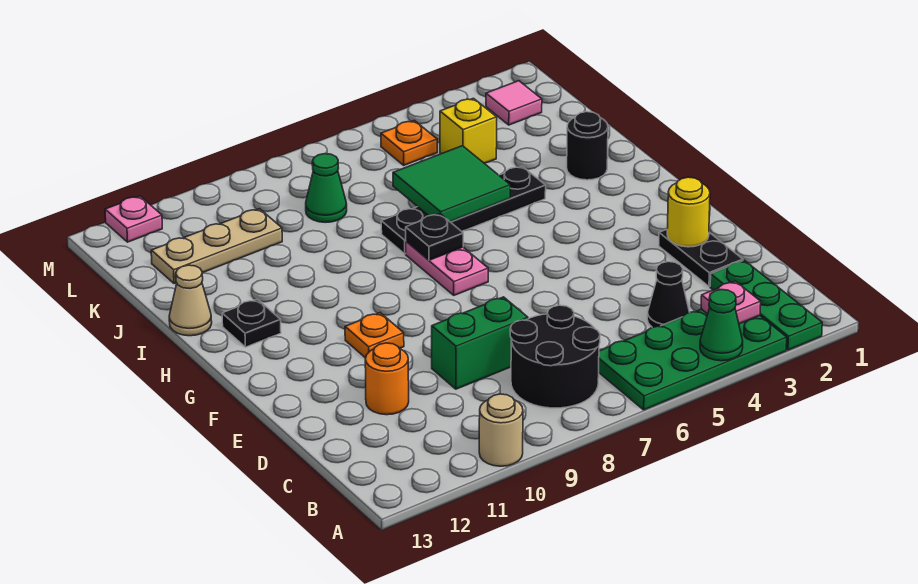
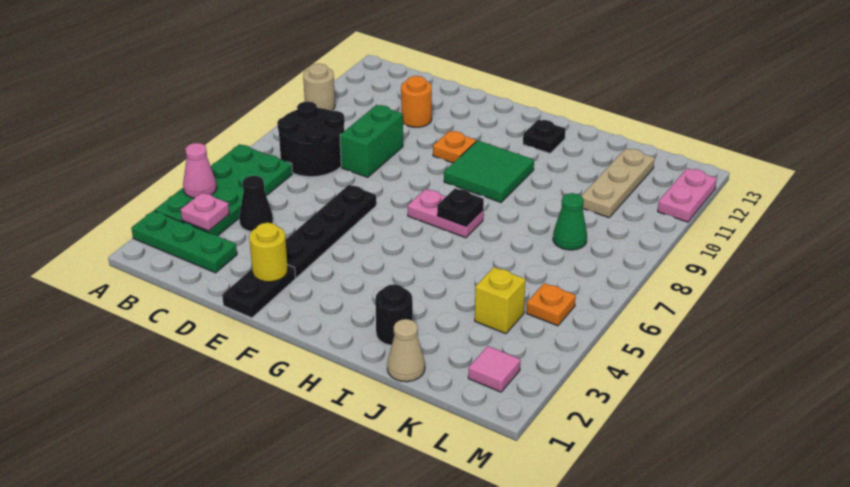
green 1x1 cone [700,290,743,361] -> pink 1x1 cone [183,143,217,198]
black 1x2 plate [659,229,743,287] -> black 1x2 plate turned to [222,265,295,318]
black 1x4 plate [381,166,546,254] -> black 1x4 plate moved to [286,185,376,278]
green 2x2 tile [393,146,510,222] -> green 2x2 tile moved to [444,140,534,202]
tan 1x1 cone [169,265,212,336] -> tan 1x1 cone moved to [387,319,425,382]
pink 1x1 plate [105,196,162,242] -> pink 1x2 plate [658,168,717,222]

